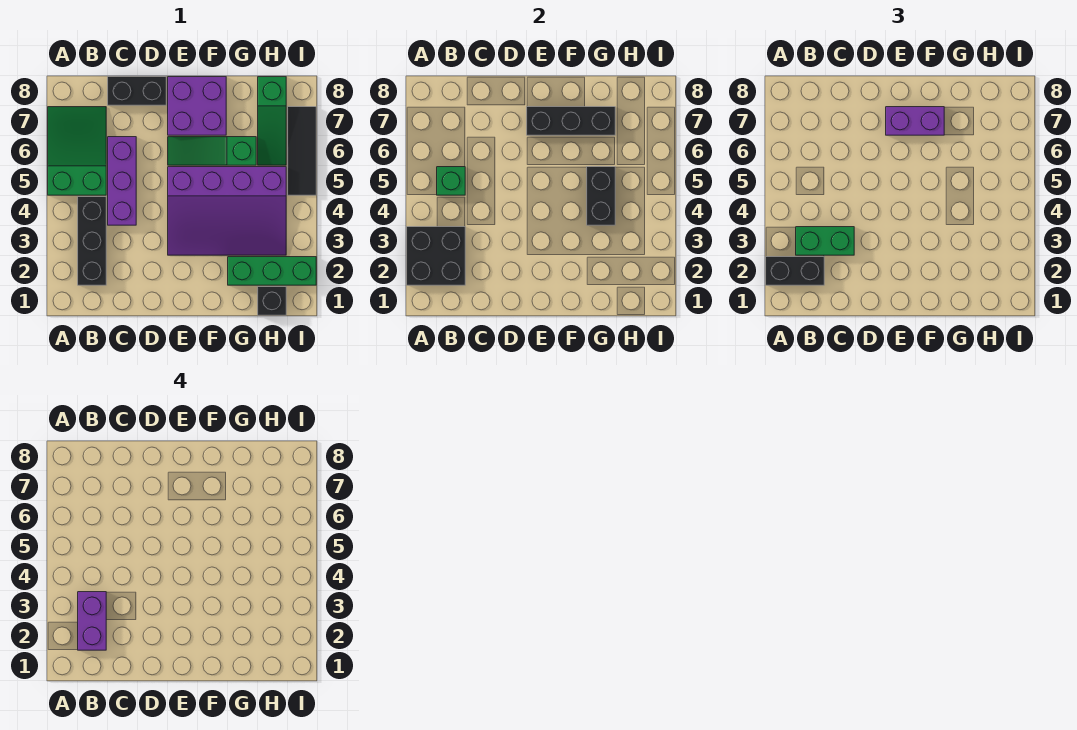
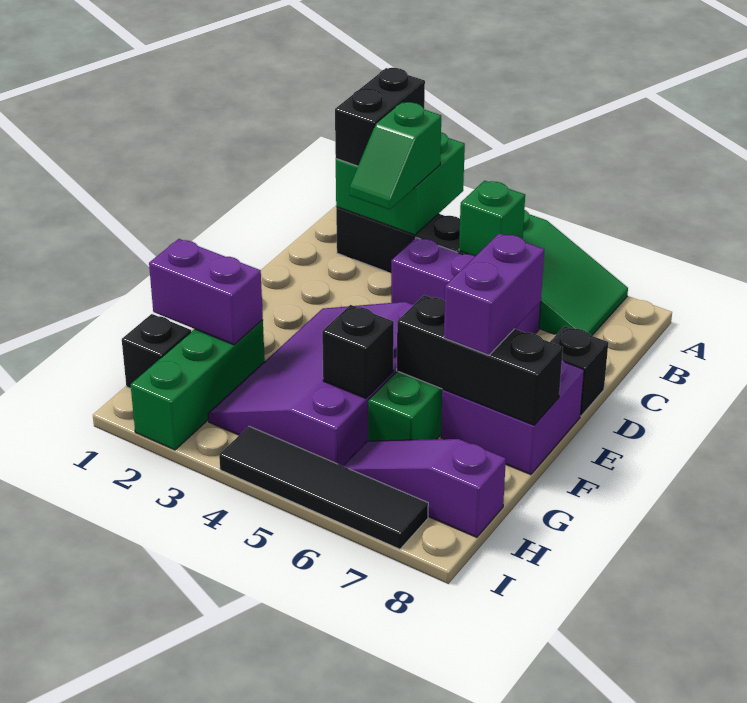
black 2x2 brick [407,227,465,285] -> green 2x2 brick [336,132,465,235]
purple 1x2 brick [78,592,106,650] -> purple 1x2 brick moved to [149,239,263,345]
green 1x2 brick [796,227,854,255] -> green 1x2 slope [350,102,441,210]
black 1x2 brick [108,77,166,105] -> black 1x1 brick [550,326,608,416]
black 1x3 brick [527,107,615,135] -> black 1x3 brick turned to [397,295,563,425]
black 1x2 brick [587,167,615,225] -> black 1x1 brick [322,305,394,398]
green 1x3 slope [258,77,286,165] -> purple 1x3 slope [343,439,506,537]
black 1x3 tile [288,107,316,195] -> black 1x4 tile [219,426,428,549]

